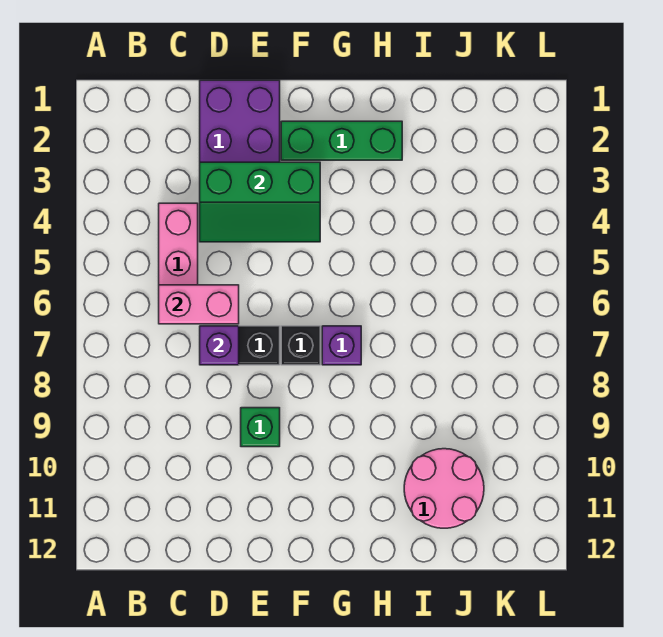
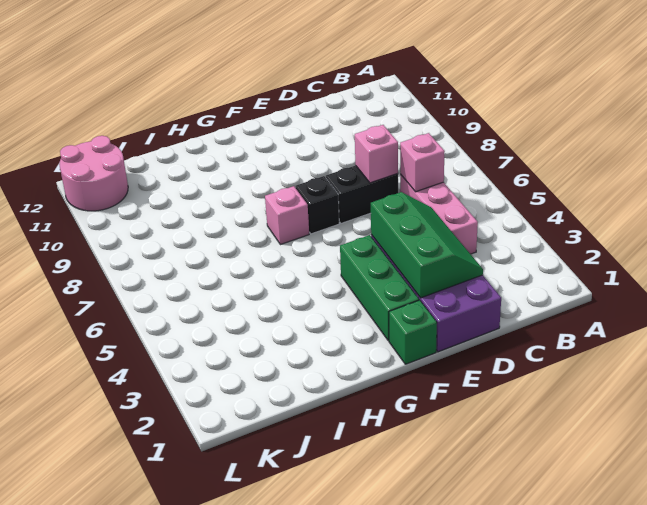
pink 1x2 brick [159,285,239,324] -> pink 1x1 brick [400,133,445,192]
green 2x3 slope [200,162,320,242] -> green 2x3 slope turned to [371,192,483,298]
purple 1x1 brick [200,326,239,365] -> pink 1x1 brick [355,125,398,183]
green 1x1 brick [241,408,280,447] -> green 1x1 brick moved to [389,300,437,364]
green 1x3 brick [281,121,402,160] -> green 1x3 brick turned to [340,235,419,341]
purple 1x1 brick [322,326,361,365] -> pink 1x1 brick [265,186,309,245]
pink 2x2 round brick [404,449,484,528] -> pink 2x2 round brick moved to [59,136,128,211]

